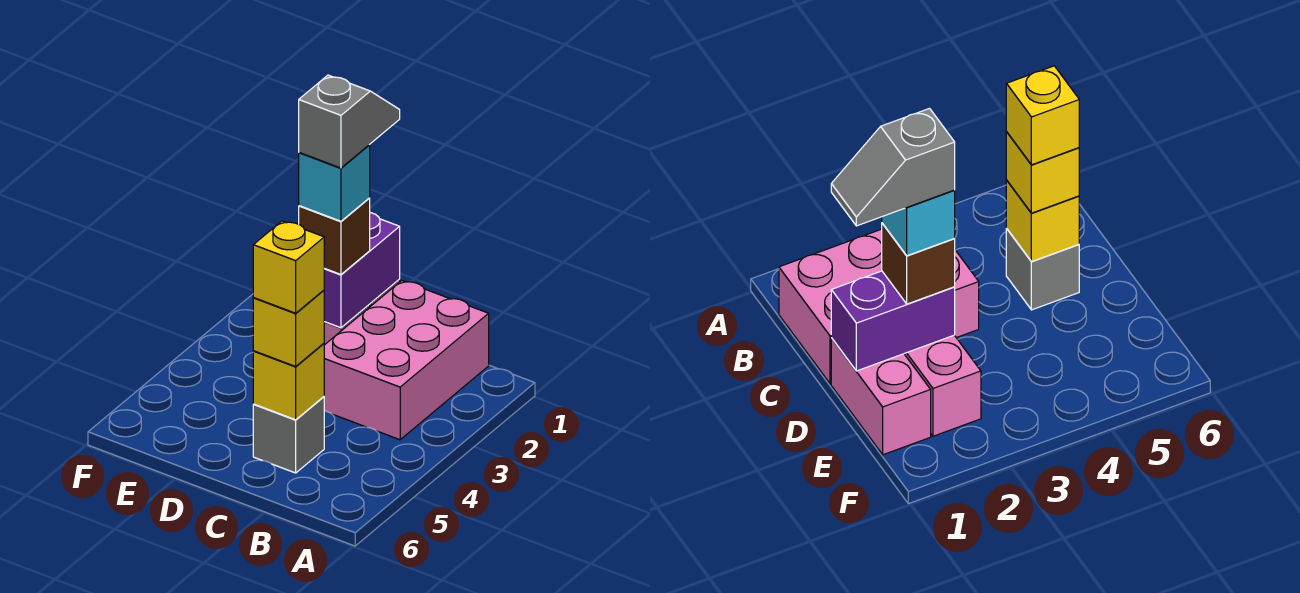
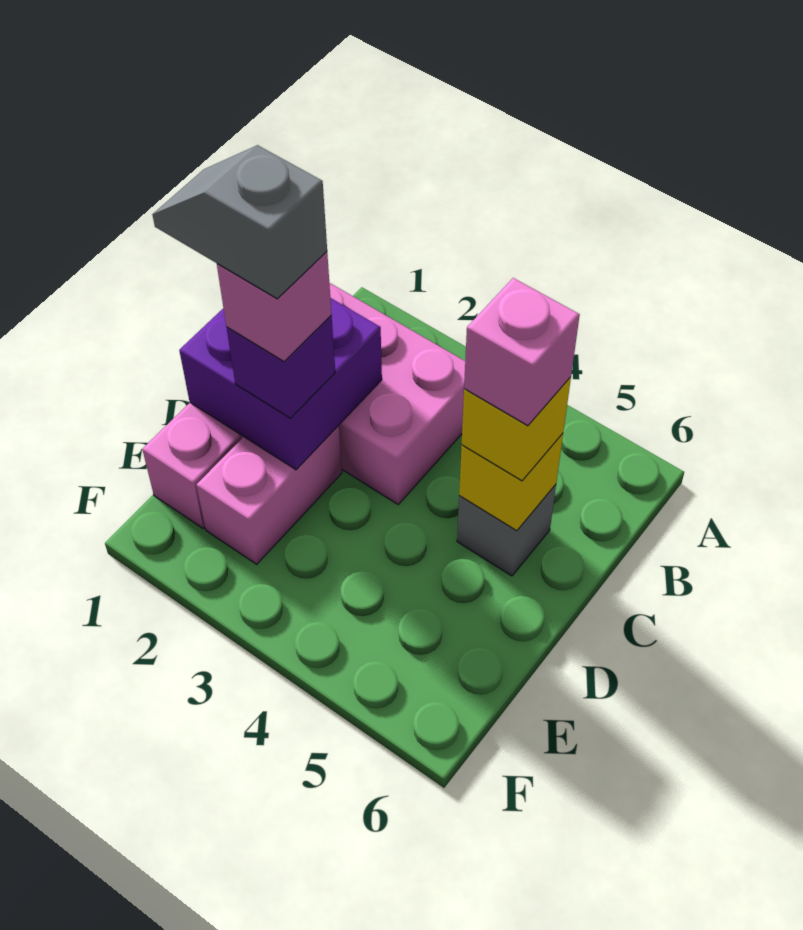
yellow 1x1 brick [253,221,324,313] -> pink 1x1 brick [464,278,580,426]
purple 1x2 brick [324,213,400,328] -> purple 2x2 brick [179,298,382,470]
brown 1x1 brick [299,198,370,274] -> purple 1x1 brick [227,316,335,418]
cyan 1x1 brick [299,145,370,221] -> pink 1x1 brick [217,252,332,361]

